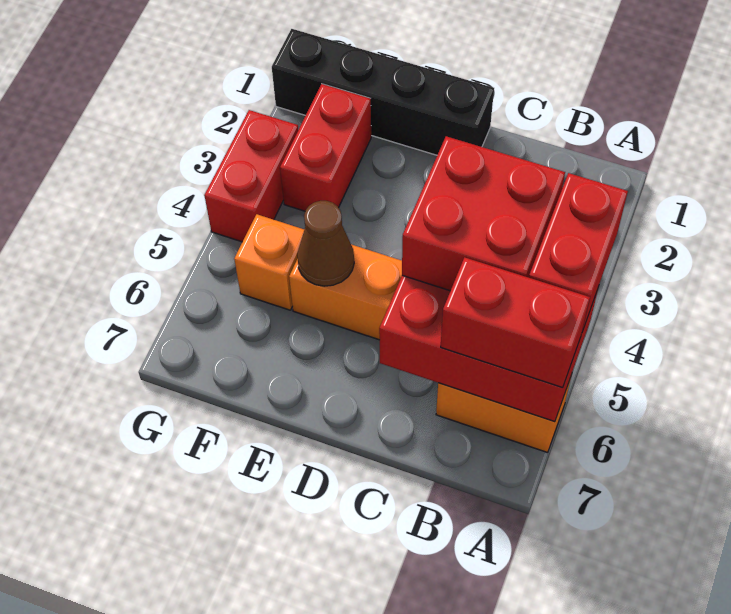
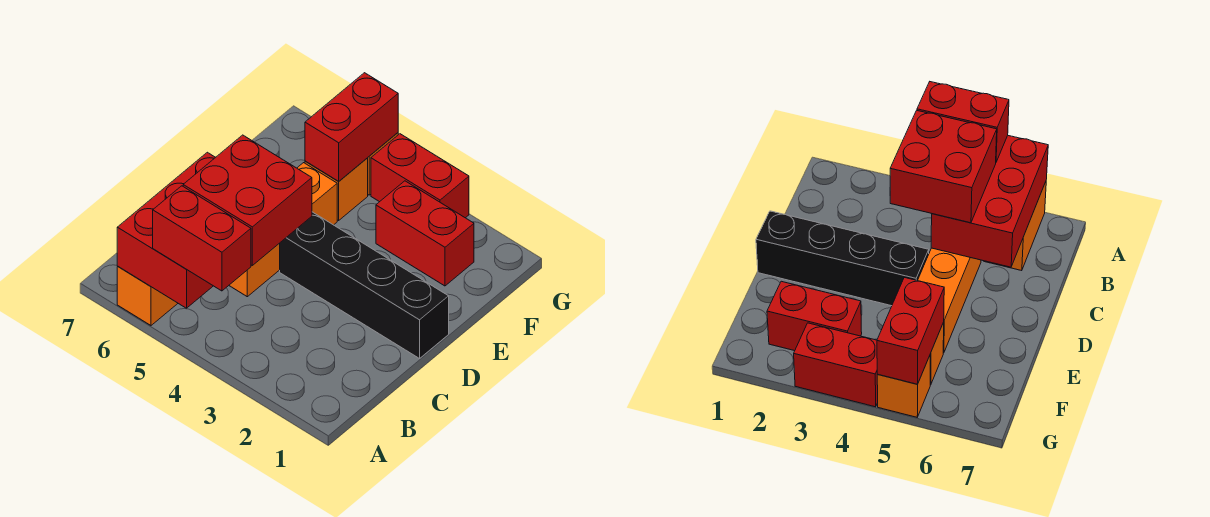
red 1x2 brick [441,257,590,388] -> red 1x2 brick moved to [305,73,398,181]
black 1x4 brick [272,29,494,155] -> black 1x4 brick turned to [280,212,449,358]
brown 1x1 cone [297,201,354,286] -> none
none -> orange 1x1 brick [877,356,930,417]

